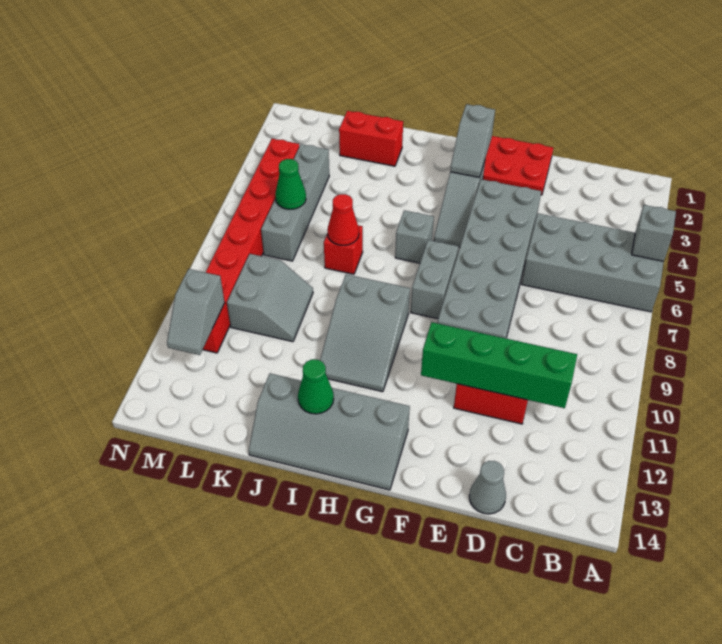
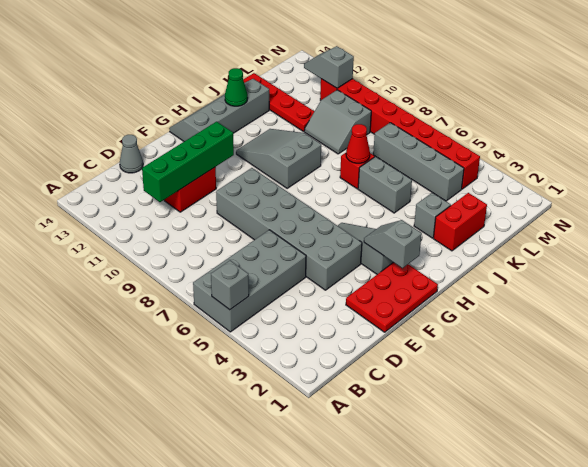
grey 1x2 brick [411,240,459,319] -> grey 1x2 brick moved to [358,156,412,213]
grey 1x1 brick [395,210,434,263] -> grey 1x1 brick moved to [414,193,451,238]
none -> red 1x4 plate [243,73,314,132]
green 1x1 cone [275,159,306,209] -> none

